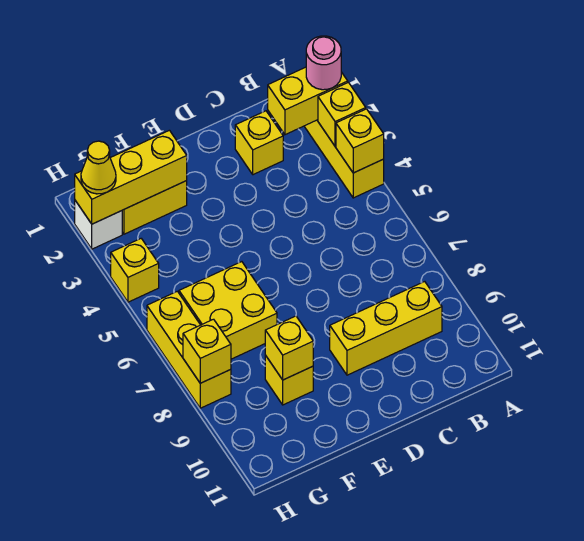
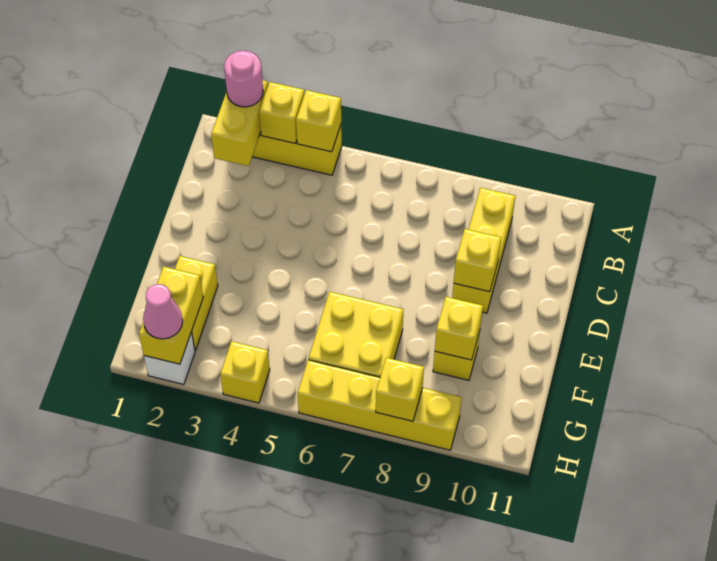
yellow 1x1 brick [235,111,283,175] -> yellow 1x1 brick moved to [454,229,501,292]
yellow 1x3 brick [75,130,187,224] -> yellow 1x2 brick [139,267,203,364]
yellow 1x1 cone [81,141,116,194] -> pink 1x1 cone [143,284,183,339]
yellow 1x3 brick [147,291,231,408] -> yellow 1x4 brick [298,360,462,450]

